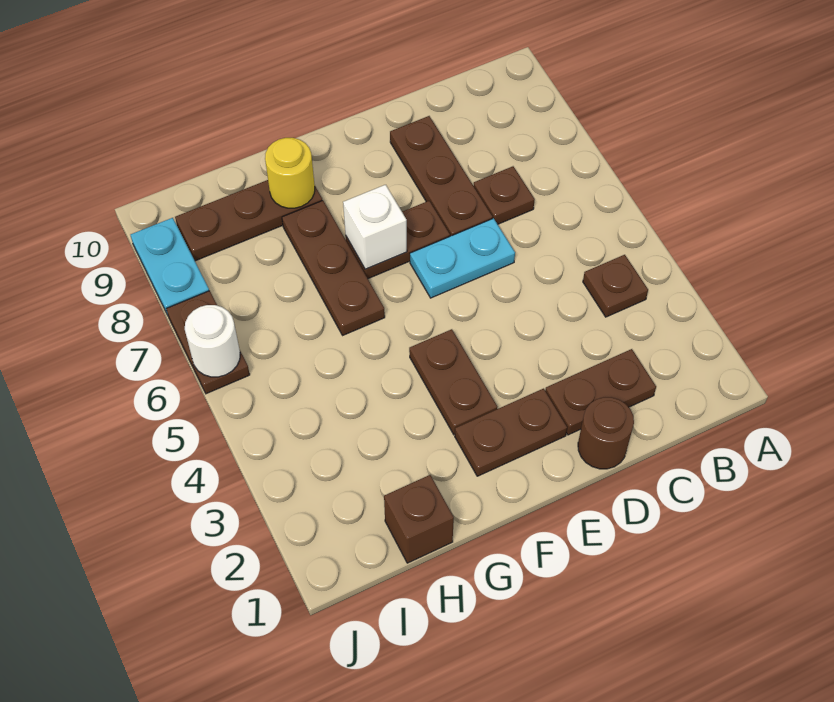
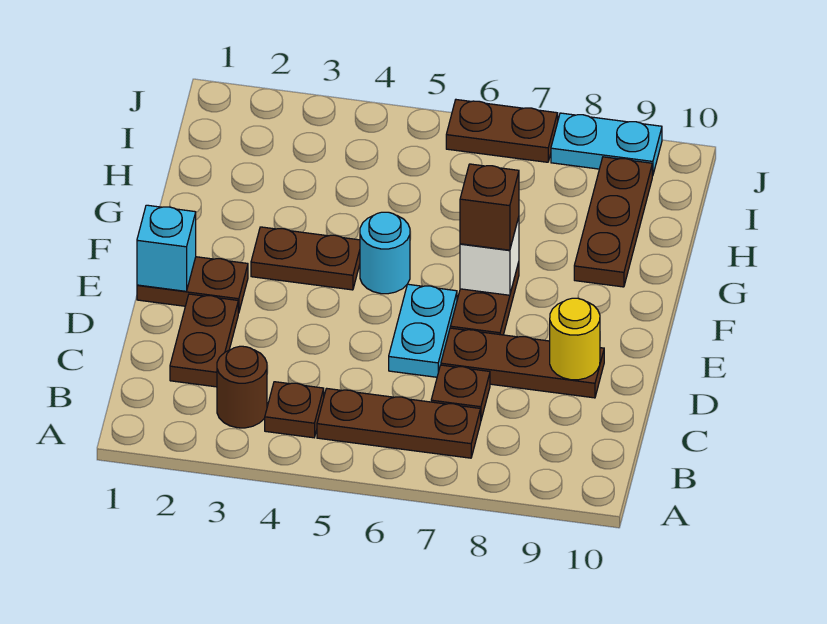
brown 1x1 round brick [578,397,634,469] -> brown 1x1 round brick moved to [217,346,267,428]
none -> cyan 1x1 brick [137,205,196,291]
brown 1x2 plate [455,389,567,476] -> brown 1x2 plate turned to [137,257,248,313]
none -> cyan 1x1 round brick [360,212,410,294]
brown 1x3 plate [282,200,385,335] -> brown 1x3 plate moved to [317,388,481,458]
yellow 1x1 round brick [265,138,315,208] -> yellow 1x1 round brick moved to [550,298,600,380]
brown 1x1 brick [384,475,454,563] -> brown 1x1 brick moved to [460,164,519,250]
white 1x1 round brick [185,305,240,377] -> none

